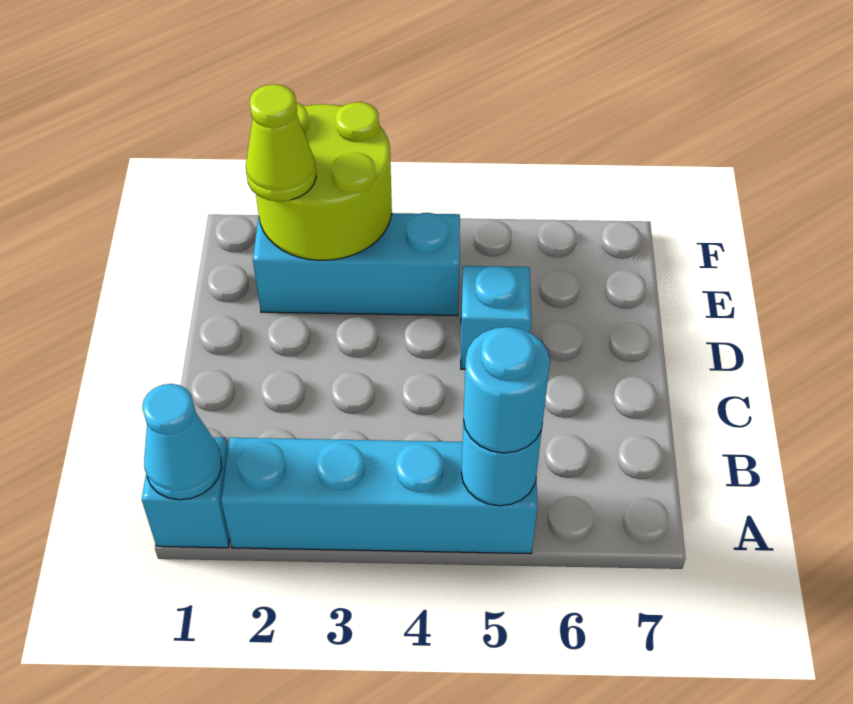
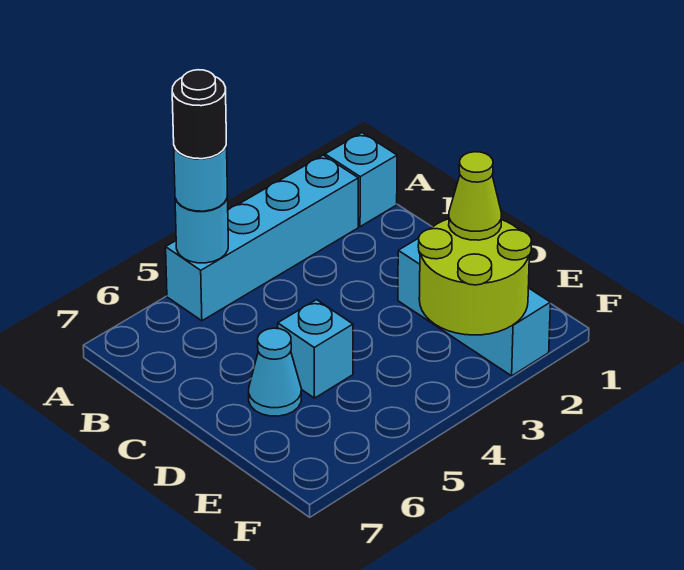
cyan 1x1 cone [142,384,222,500] -> cyan 1x1 cone moved to [249,328,301,416]
none -> black 1x1 round brick [172,70,226,159]
cyan 1x3 brick [253,213,460,316] -> cyan 1x3 brick turned to [398,238,550,376]

